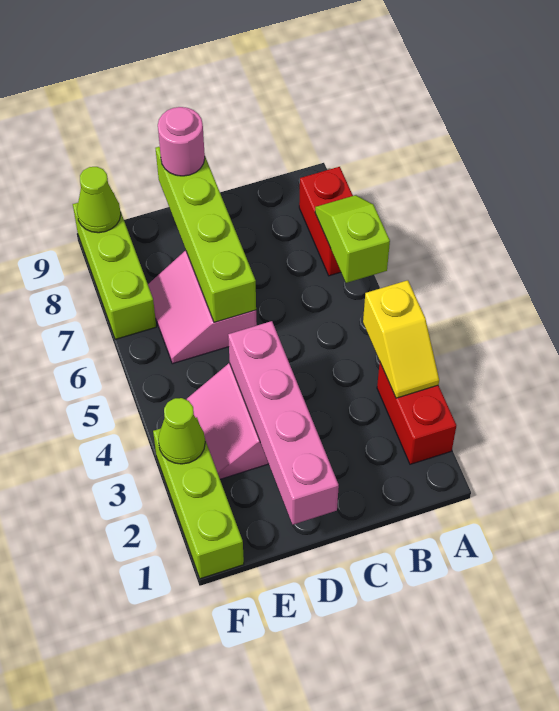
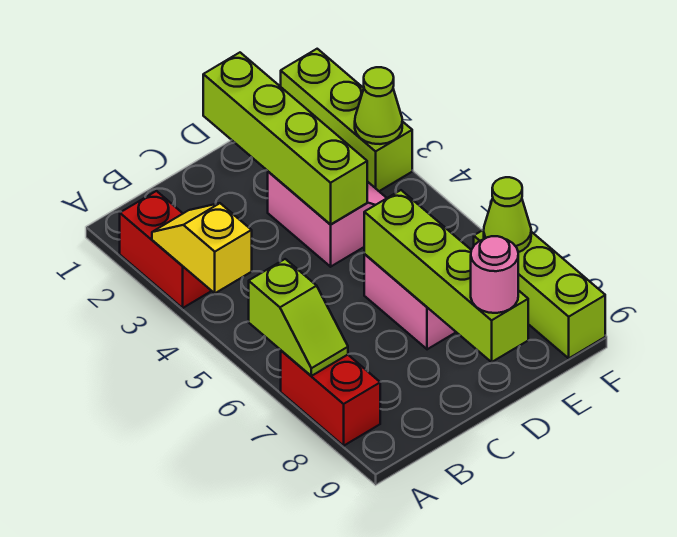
pink 1x4 brick [228,321,339,525] -> lime 1x4 brick [203,53,367,225]
lime 1x1 cone [77,167,121,233] -> lime 1x1 cone moved to [484,177,531,252]

